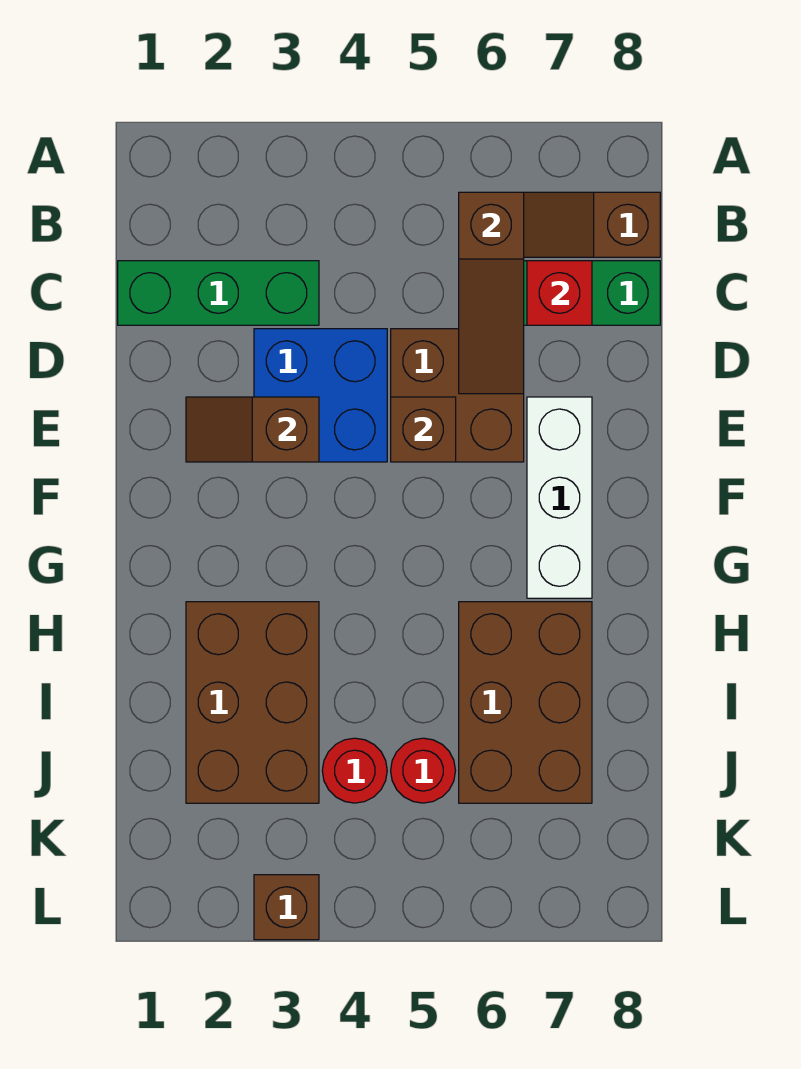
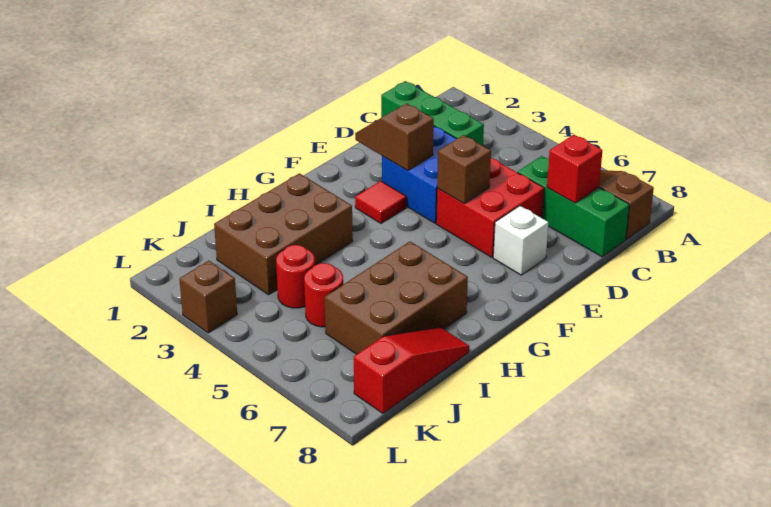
brown 1x3 slope [459,192,524,394] -> none
brown 2x2 brick [391,329,524,462] -> red 2x2 brick [436,158,544,257]
white 1x3 brick [527,397,592,598] -> white 1x1 brick [493,206,548,275]
none -> red 1x1 tile [355,181,406,224]
none -> red 1x3 slope [354,327,469,413]

